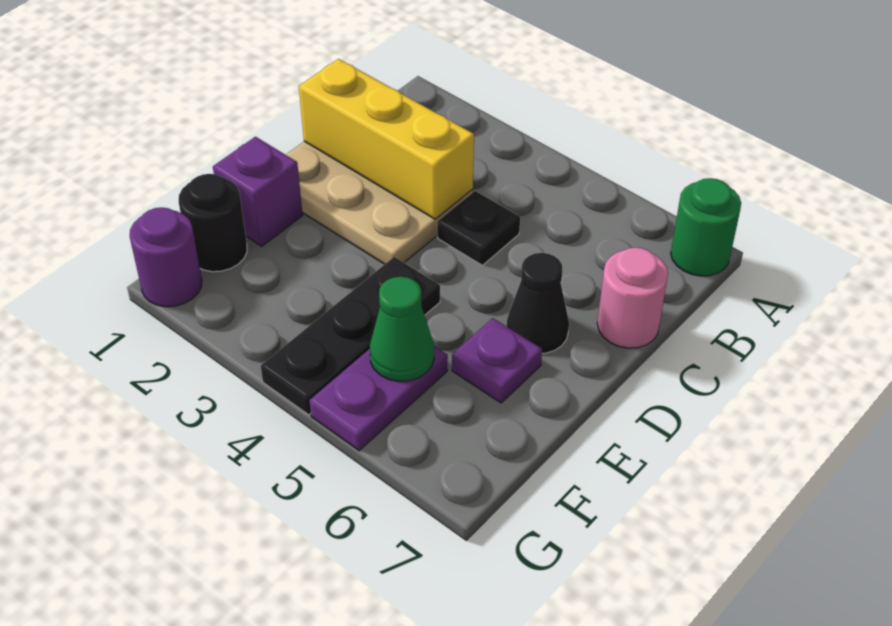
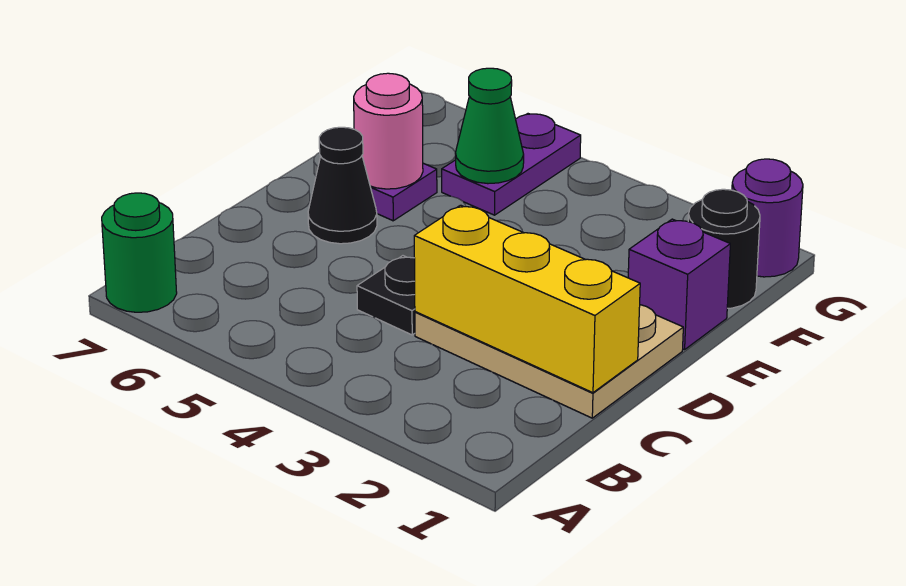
pink 1x1 round brick [597,247,668,348] -> pink 1x1 round brick moved to [354,73,423,189]
black 1x3 plate [261,257,440,415] -> none

